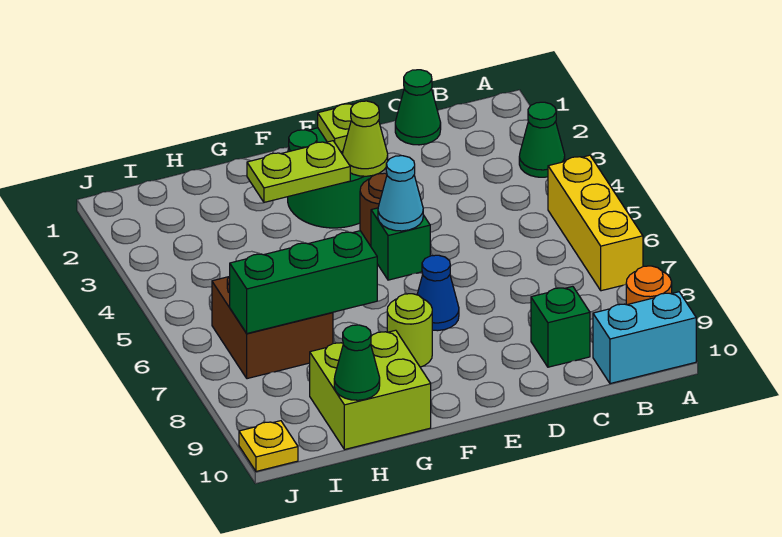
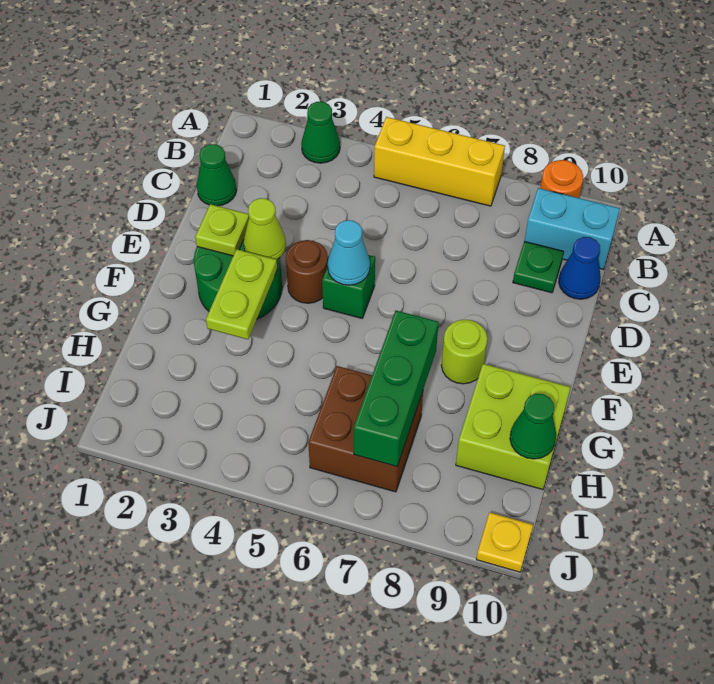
cyan 1x2 brick [593,292,696,384] -> cyan 1x2 brick turned to [525,188,620,270]
green 1x1 brick [531,286,590,367] -> green 1x1 plate [513,241,564,293]
blue 1x1 cone [417,255,459,331] -> blue 1x1 cone moved to [559,237,601,299]

